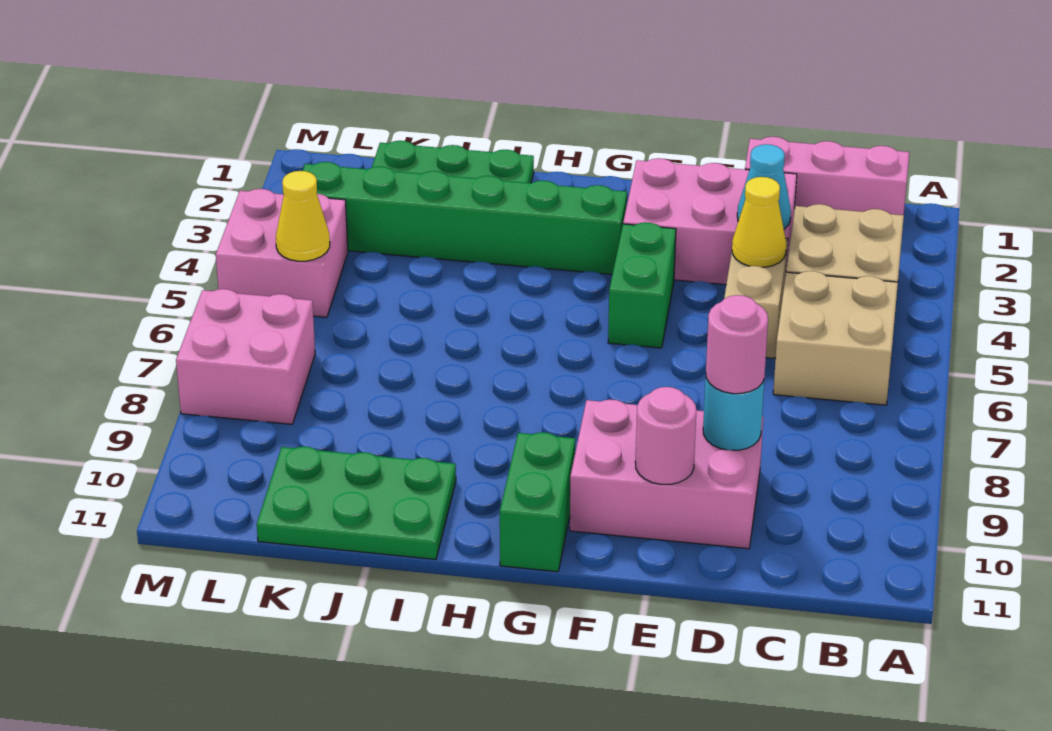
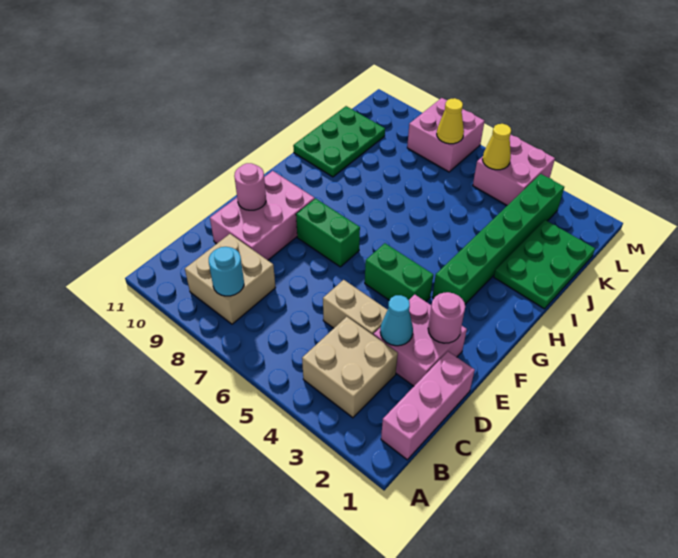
tan 2x2 brick [773,271,898,405] -> tan 2x2 brick moved to [185,234,276,324]
pink 2x3 brick [623,158,797,285] -> pink 2x2 brick [374,295,467,386]
yellow 1x1 cone [732,177,786,267] -> yellow 1x1 cone moved to [437,98,464,144]
cyan 1x1 round brick [703,379,764,450] -> cyan 1x1 round brick moved to [209,247,244,296]
pink 1x1 round brick [706,295,768,394] -> pink 1x1 round brick moved to [428,292,465,343]
green 1x2 brick [500,432,575,572] -> green 1x2 brick moved to [296,198,360,267]

